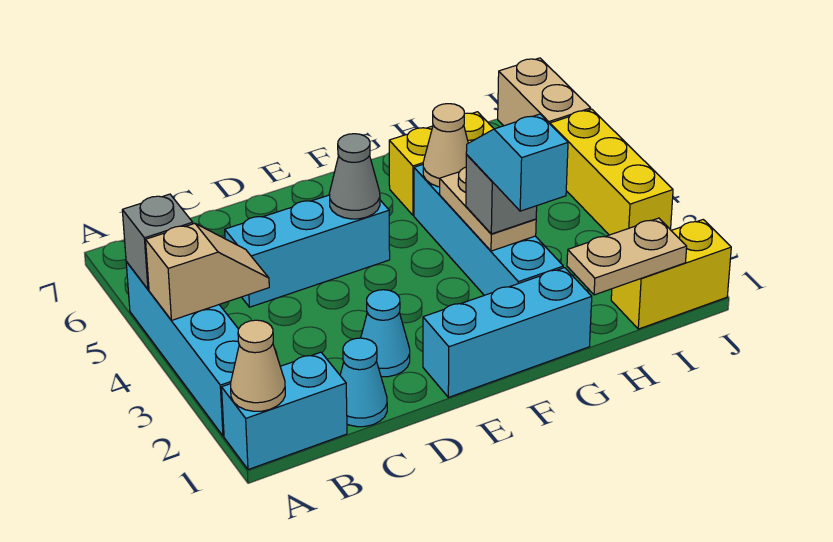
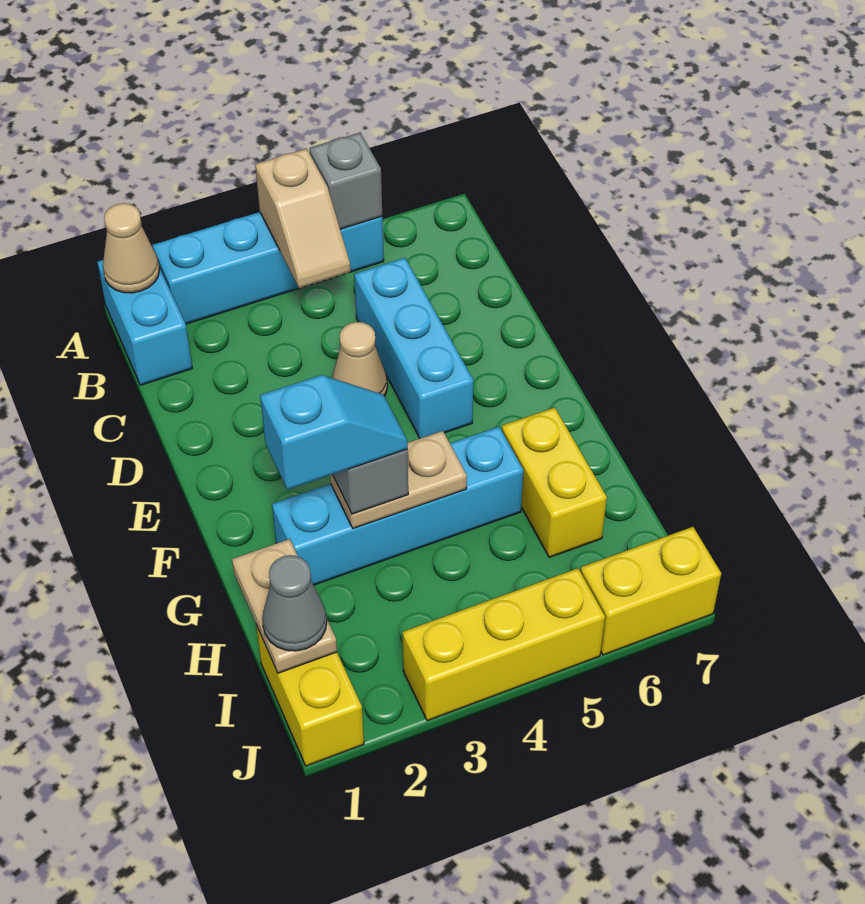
cyan 1x1 cone [340,338,387,427] -> none
cyan 1x1 cone [361,290,410,377] -> none
cyan 1x3 brick [423,268,592,397] -> none
grey 1x1 cone [329,134,380,219] -> grey 1x1 cone moved to [262,555,327,651]
tan 1x1 cone [423,104,468,187] -> tan 1x1 cone moved to [332,322,387,396]
tan 1x2 brick [498,58,591,126] -> yellow 1x2 brick [581,527,721,655]

